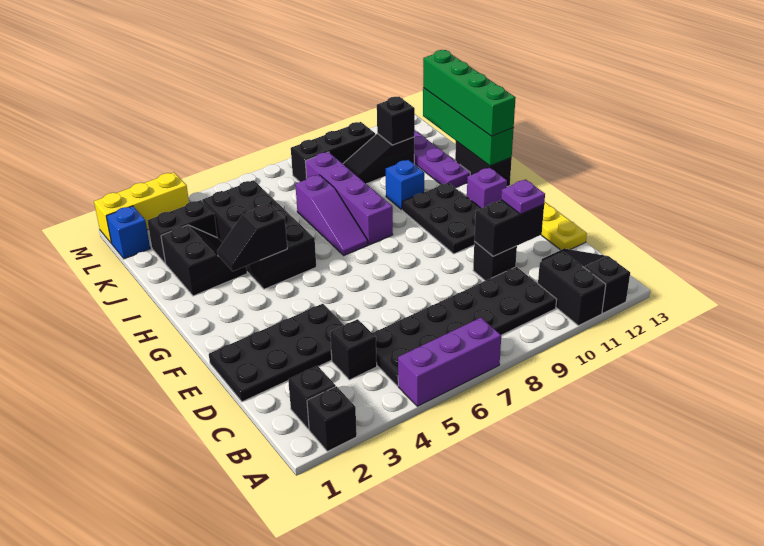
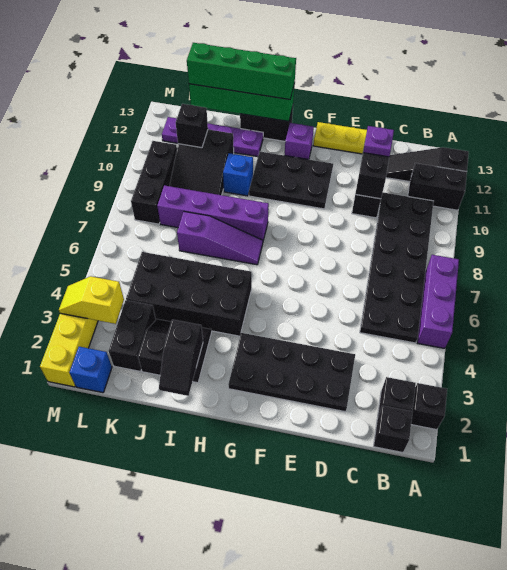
black 1x1 brick [330,319,377,380] -> black 1x1 brick moved to [374,406,413,453]
black 2x4 plate [209,304,344,402] -> black 2x4 plate turned to [228,333,355,412]
black 1x2 slope [217,204,287,271] -> black 1x2 slope moved to [159,320,203,396]
black 1x3 slope [343,133,414,184] -> black 2x3 slope [170,129,234,195]
none -> yellow 1x2 slope [59,276,124,324]

